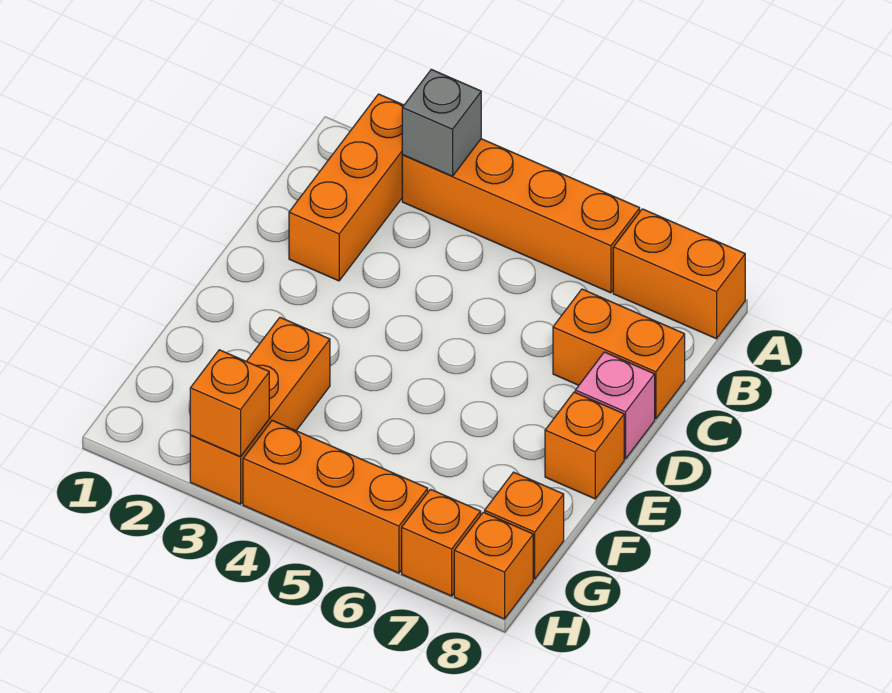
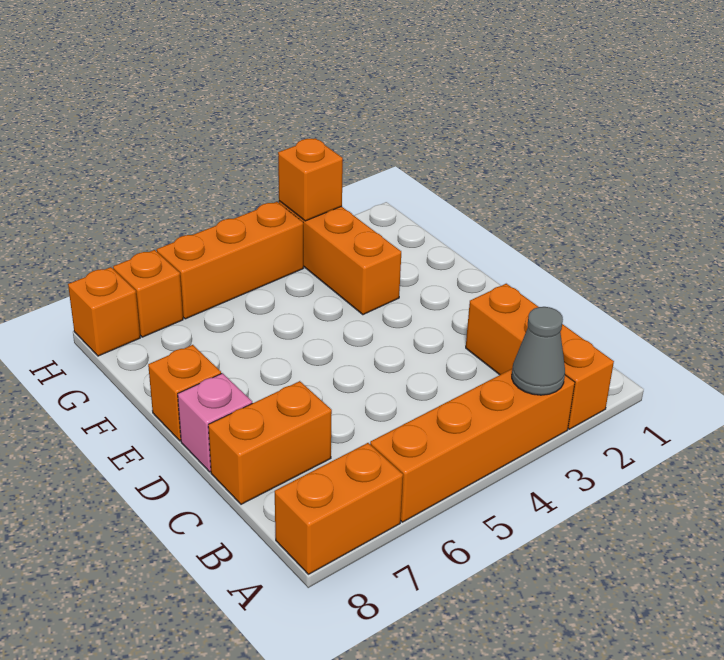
grey 1x1 brick [402,69,481,176] -> grey 1x1 cone [512,307,565,395]
orange 1x1 brick [485,472,564,579] -> none

